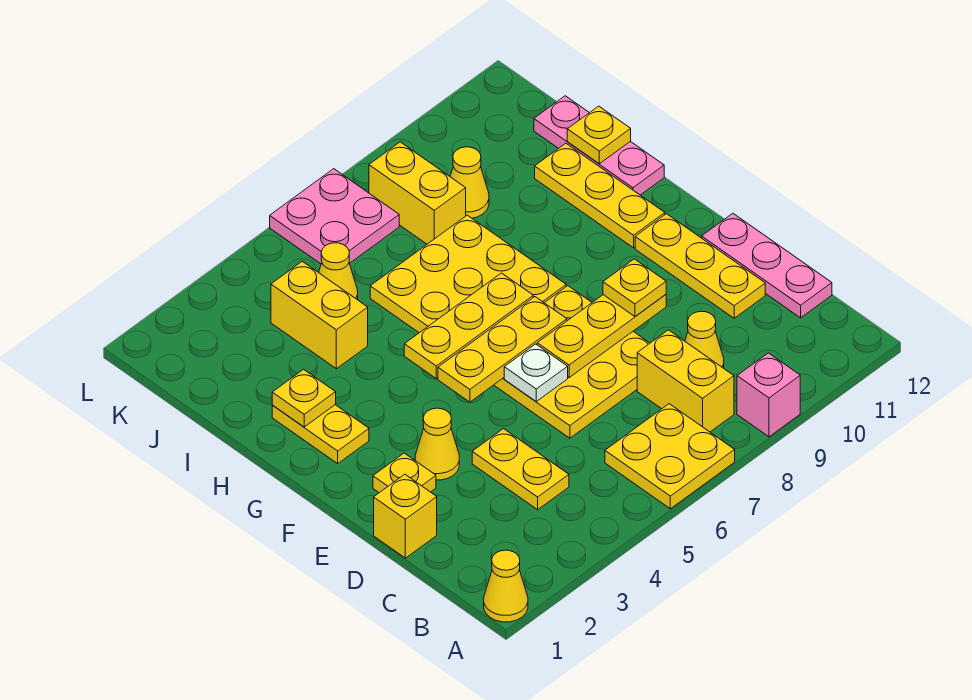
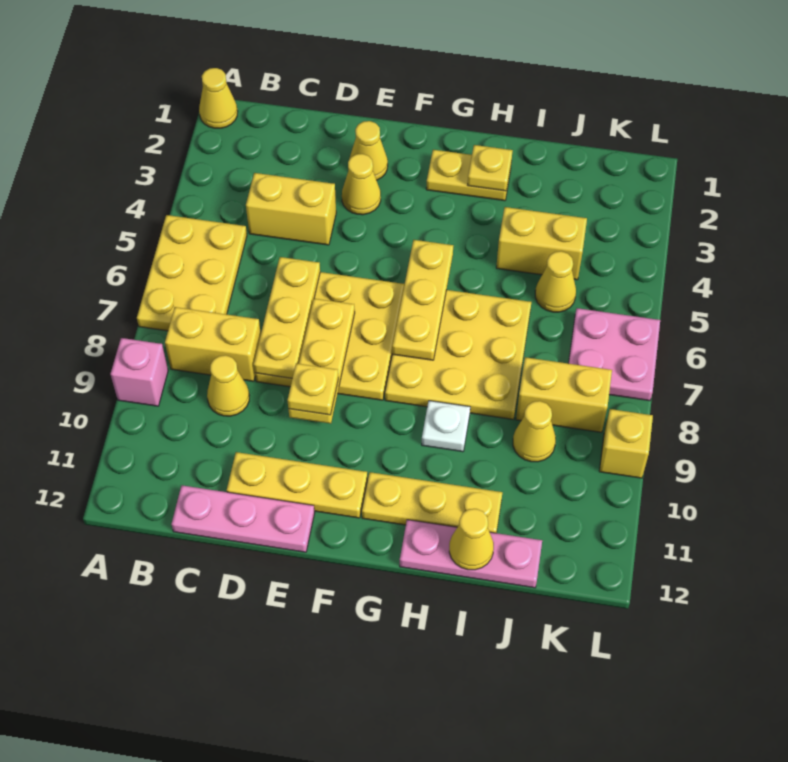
yellow 2x2 plate [605,404,735,509] -> yellow 2x3 plate [137,215,247,331]
yellow 1x2 plate [472,429,569,510] -> yellow 1x2 brick [246,173,336,245]
yellow 1x1 brick [374,474,437,558] -> yellow 1x1 brick moved to [599,409,653,478]
yellow 1x1 plate [373,453,436,493] -> yellow 1x1 cone [349,121,388,180]
white 1x1 plate [504,344,568,401] -> white 1x1 plate moved to [422,401,470,452]
yellow 1x3 plate [438,297,567,402] -> yellow 1x3 plate moved to [254,257,320,378]
yellow 1x1 plate [567,106,631,164] -> yellow 1x1 cone [449,509,494,570]

